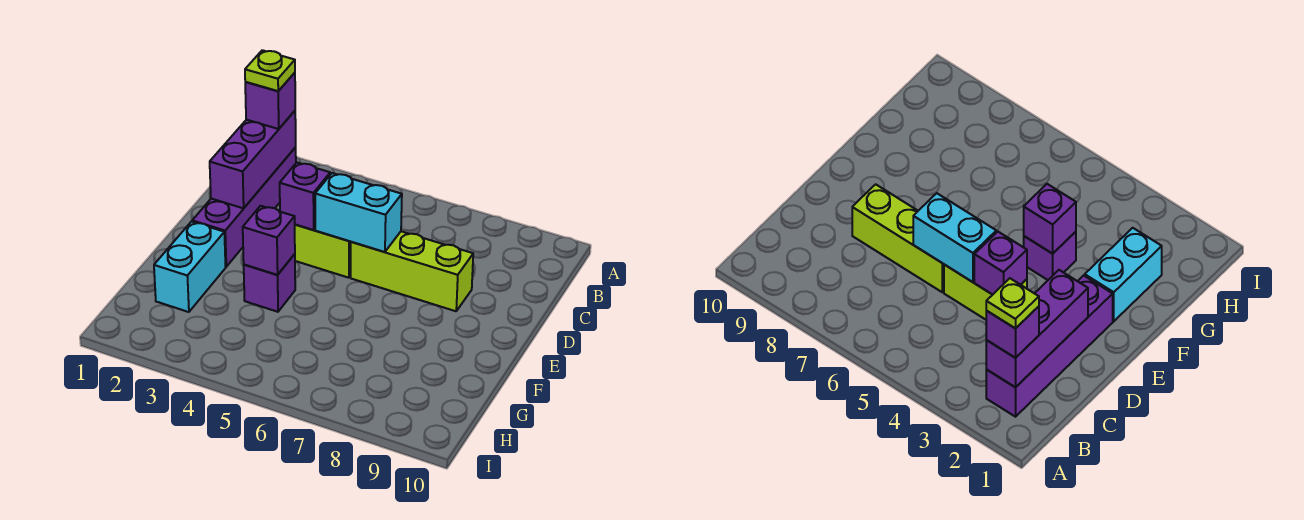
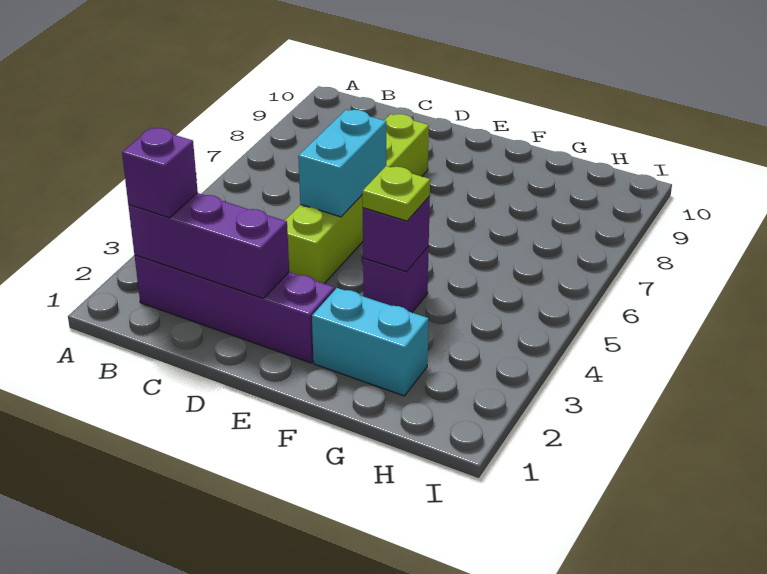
lime 1x1 plate [245,50,295,91] -> lime 1x1 plate moved to [362,166,430,221]
purple 1x1 brick [280,163,330,230] -> none

